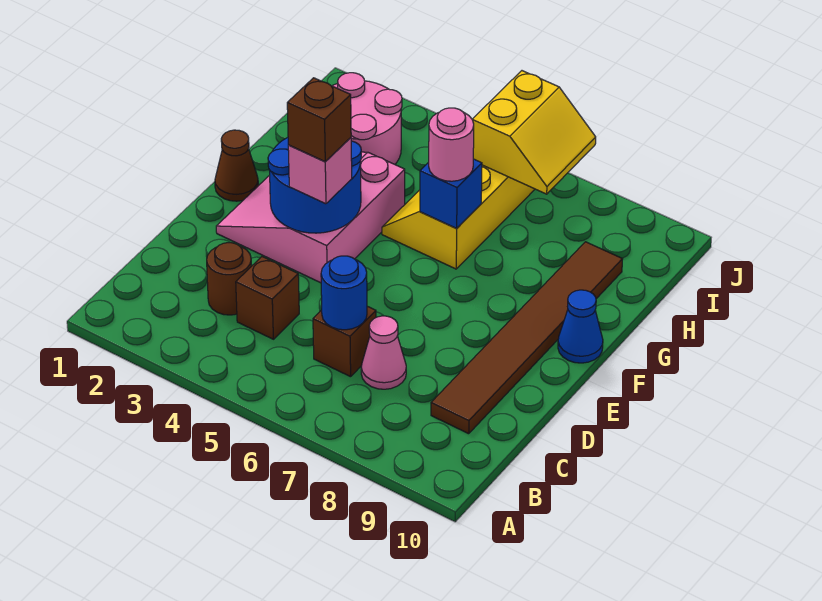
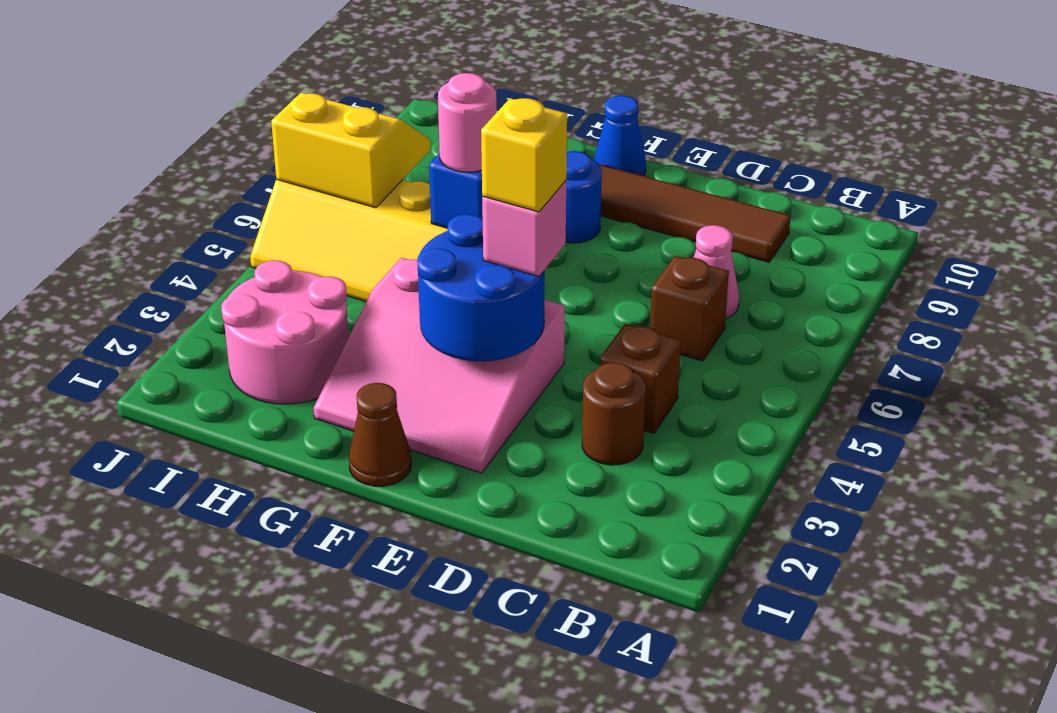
blue 1x1 round brick [321,256,367,330] -> blue 1x1 round brick moved to [566,151,602,243]
brown 1x1 brick [287,78,351,162] -> yellow 1x1 brick [481,98,567,212]

